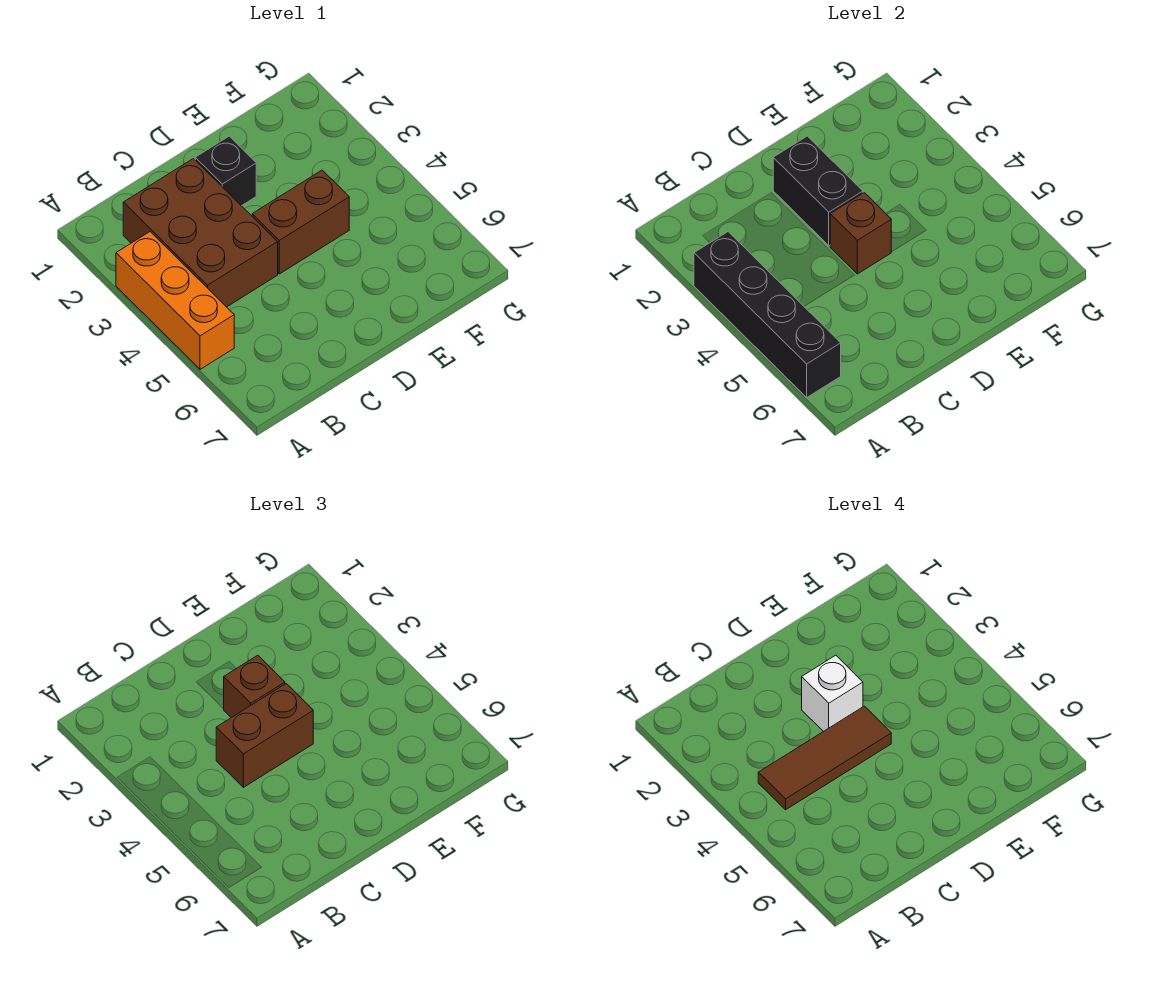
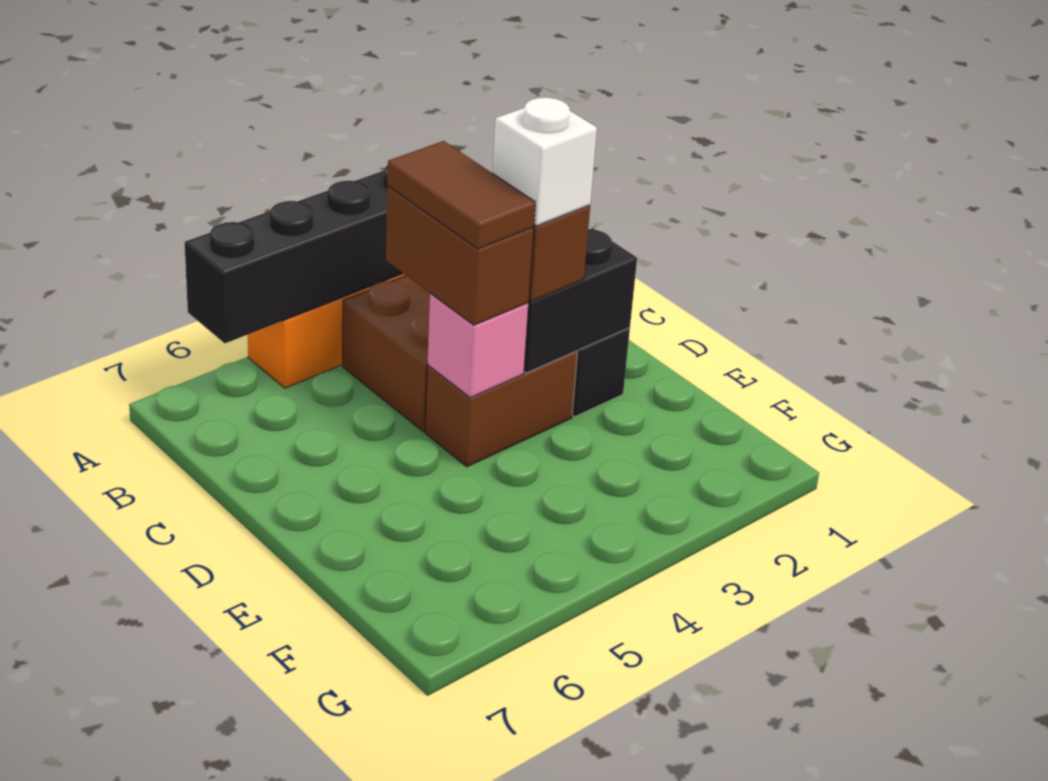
brown 1x3 tile [758,706,891,810] -> brown 1x2 tile [387,141,535,249]
brown 1x2 brick [252,170,349,274] -> brown 1x2 brick turned to [425,351,578,467]
brown 1x1 brick [830,193,891,274] -> pink 1x1 brick [428,294,529,398]

